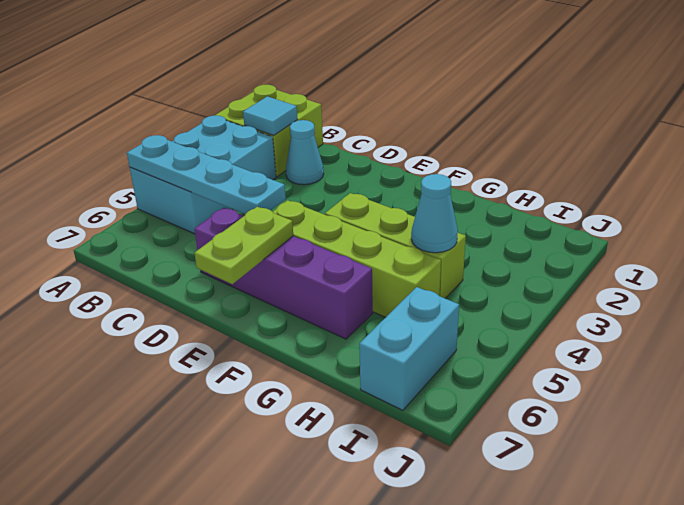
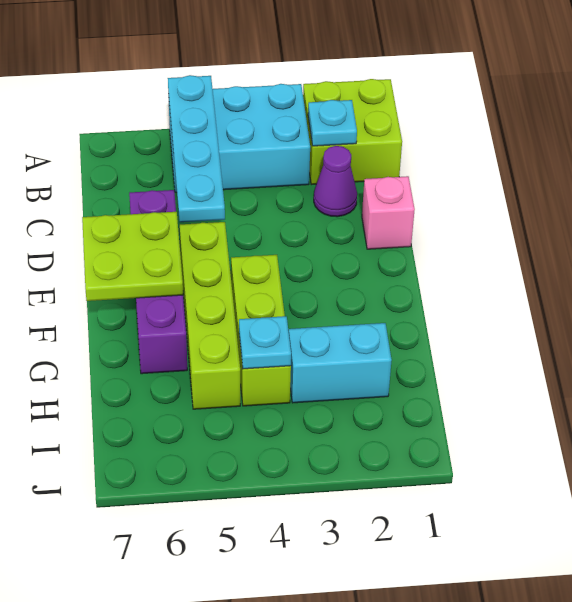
cyan 1x1 tile [243,96,298,135] -> cyan 1x1 plate [308,100,357,146]
cyan 1x1 cone [286,120,324,185] -> purple 1x1 cone [314,146,357,217]
none -> pink 1x1 brick [362,176,415,249]
lime 1x2 plate [194,207,293,284] -> lime 2x2 plate [82,212,183,301]
cyan 1x1 cone [411,174,458,253] -> cyan 1x1 plate [239,316,291,369]
cyan 1x2 brick [359,287,459,410] -> cyan 1x2 brick moved to [289,323,392,403]

